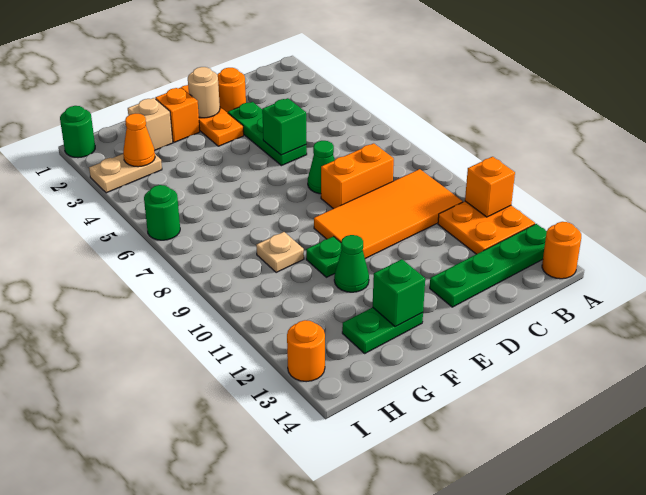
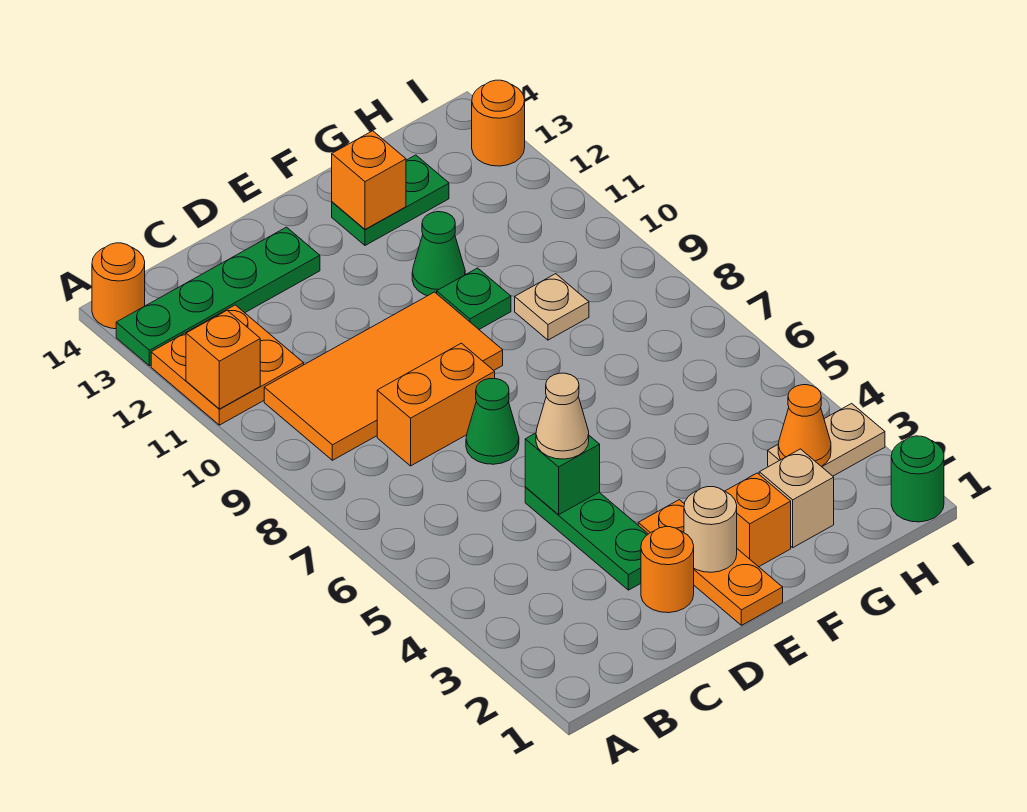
none -> tan 1x1 cone [536,373,589,459]
green 1x1 brick [373,259,425,327] -> orange 1x1 brick [332,131,406,229]
green 1x1 round brick [144,185,180,240] -> none

